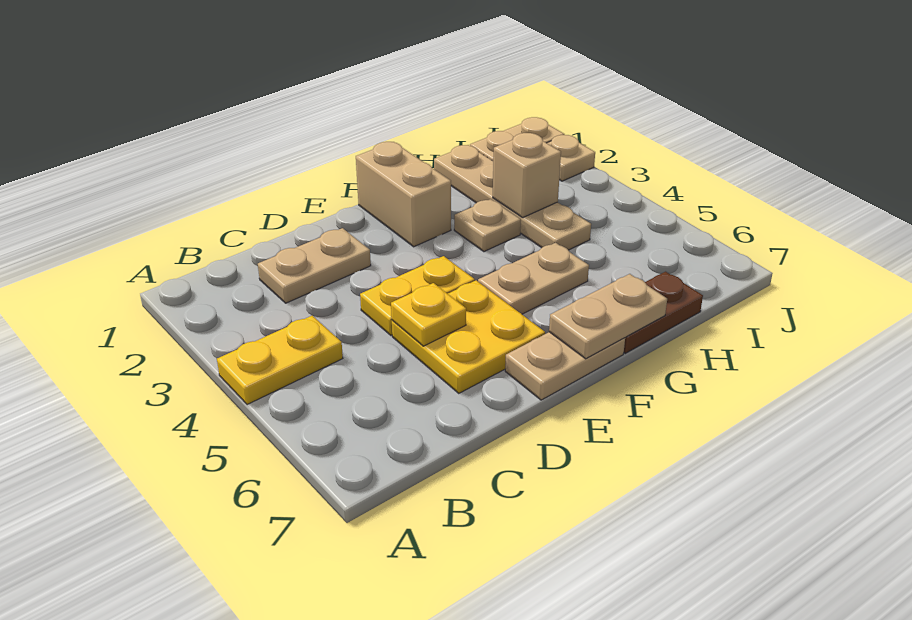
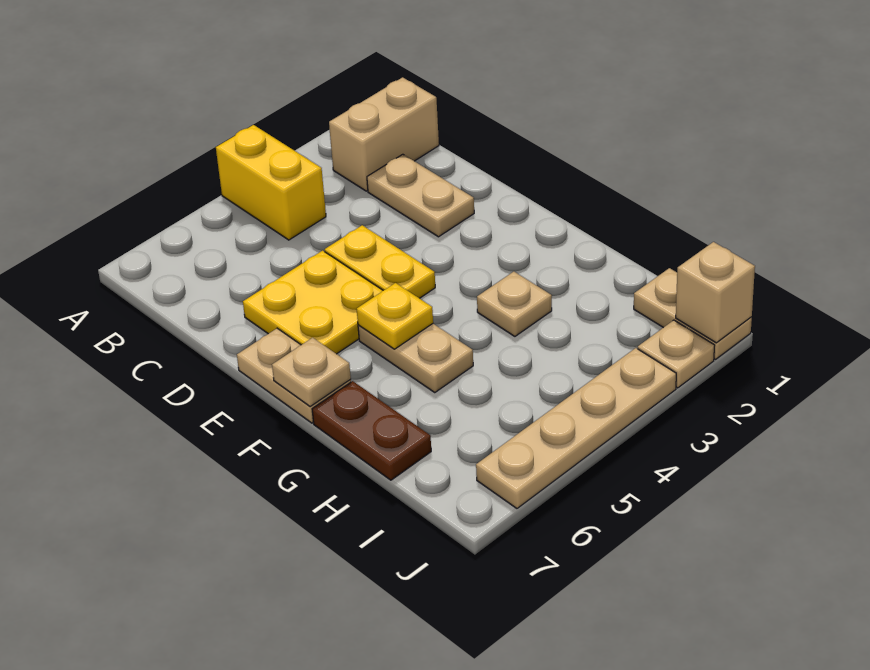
yellow 1x2 plate [217,316,343,405] -> yellow 1x2 brick [216,125,326,240]
yellow 1x1 plate [391,283,466,346] -> yellow 1x1 plate moved to [357,283,433,349]
tan 1x2 brick [356,142,451,247] -> tan 1x2 brick moved to [329,77,439,191]
tan 1x2 plate [549,274,667,359] -> tan 1x1 plate [272,338,351,407]
tan 1x4 plate [434,145,591,250] -> tan 1x4 plate moved to [476,348,676,508]
tan 1x1 brick [493,133,561,218] -> tan 1x1 brick moved to [676,242,755,343]

